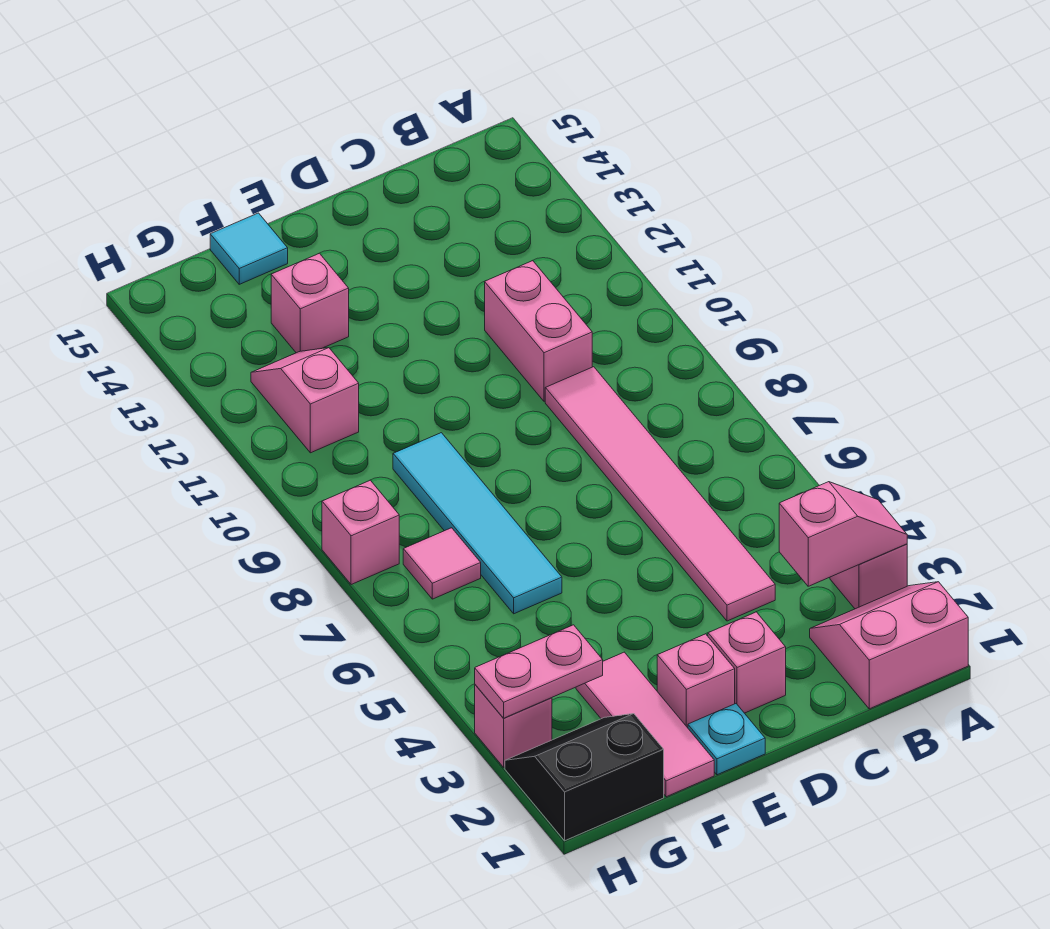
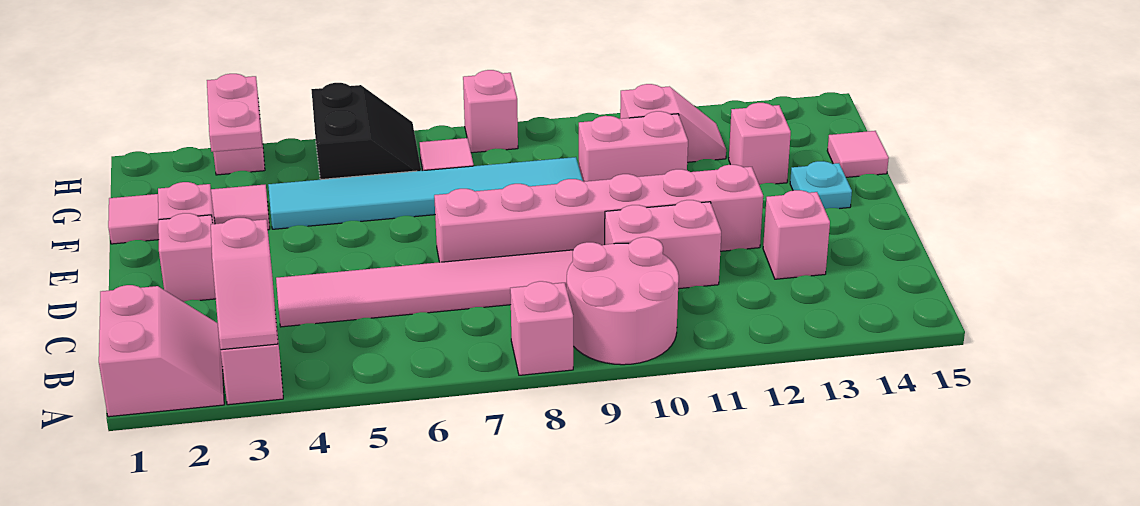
none -> pink 1x1 brick [510,281,573,375]
none -> pink 2x2 round brick [567,237,679,365]
none -> pink 1x1 brick [763,190,830,279]
none -> pink 1x6 brick [434,165,763,262]
cyan 1x1 plate [688,704,765,775] -> cyan 1x1 plate moved to [790,161,852,209]
cyan 1x4 tile [393,433,562,614] -> cyan 1x6 tile [268,157,583,229]
none -> pink 1x2 brick [579,111,688,182]
cyan 1x1 tile [210,213,288,284] -> pink 1x1 tile [827,131,889,177]
black 2x2 slope [505,714,664,841] -> black 2x2 slope moved to [311,83,421,179]

